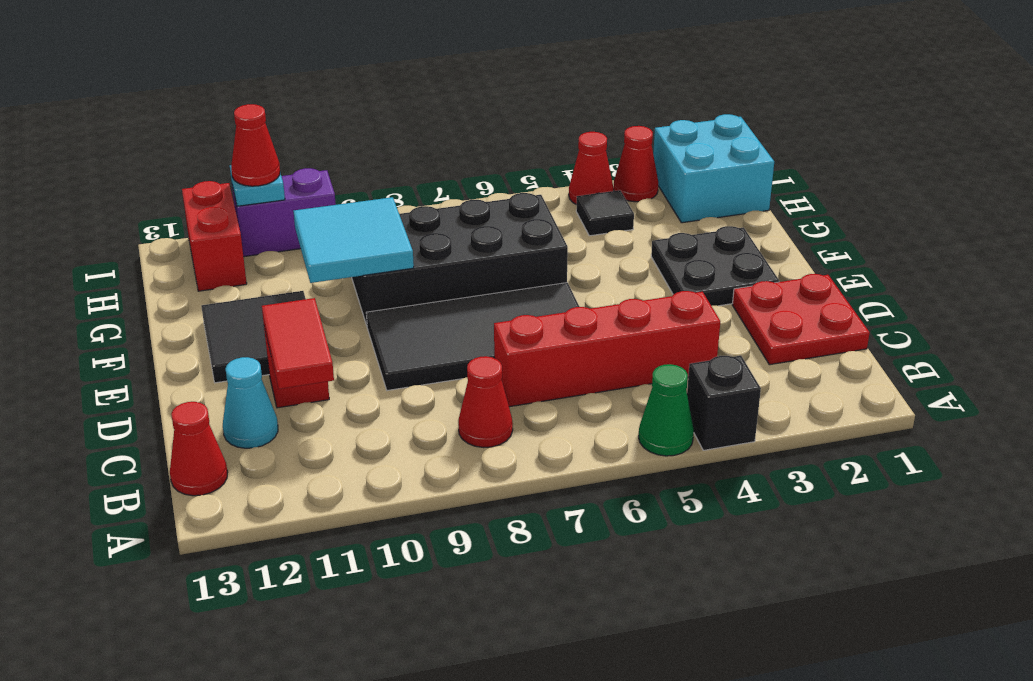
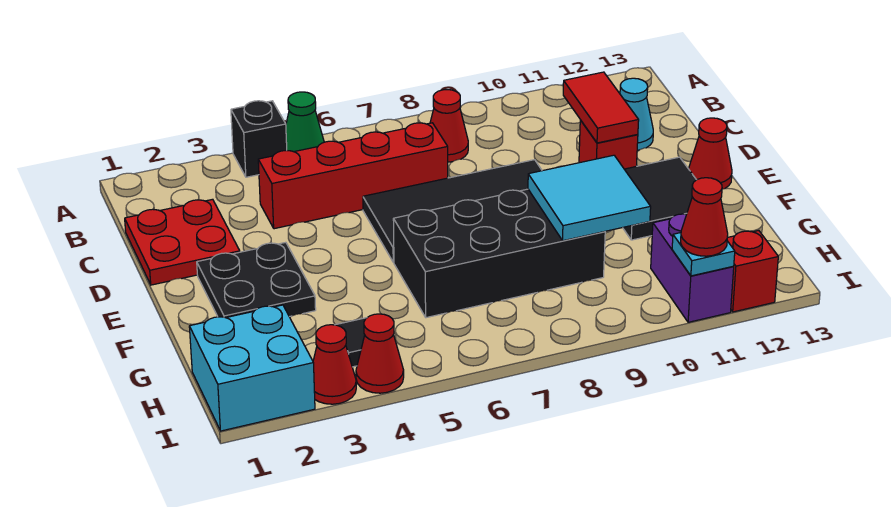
red 1x1 cone [170,402,228,496] -> red 1x1 cone moved to [689,118,732,189]
red 1x2 brick [182,181,247,291] -> red 1x1 brick [727,231,778,312]
purple 1x2 brick [232,168,336,257] -> purple 1x2 brick turned to [651,214,734,322]

